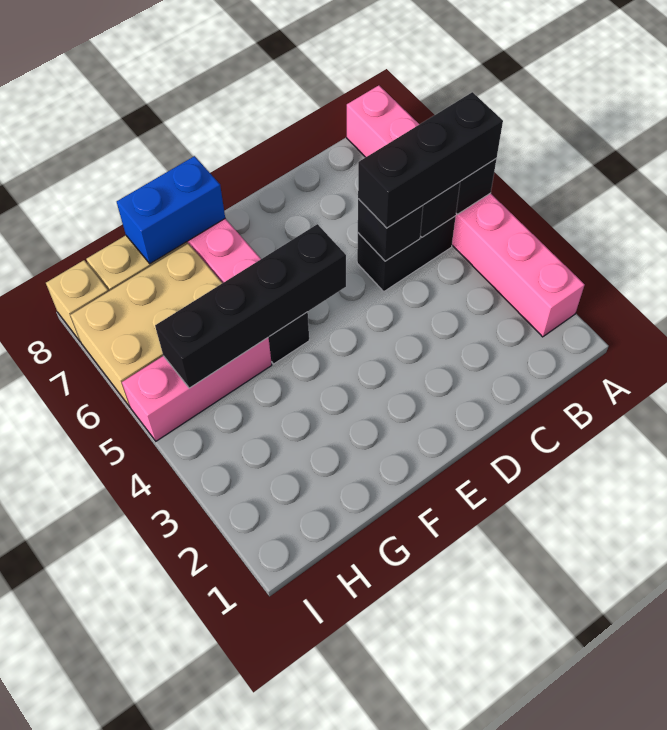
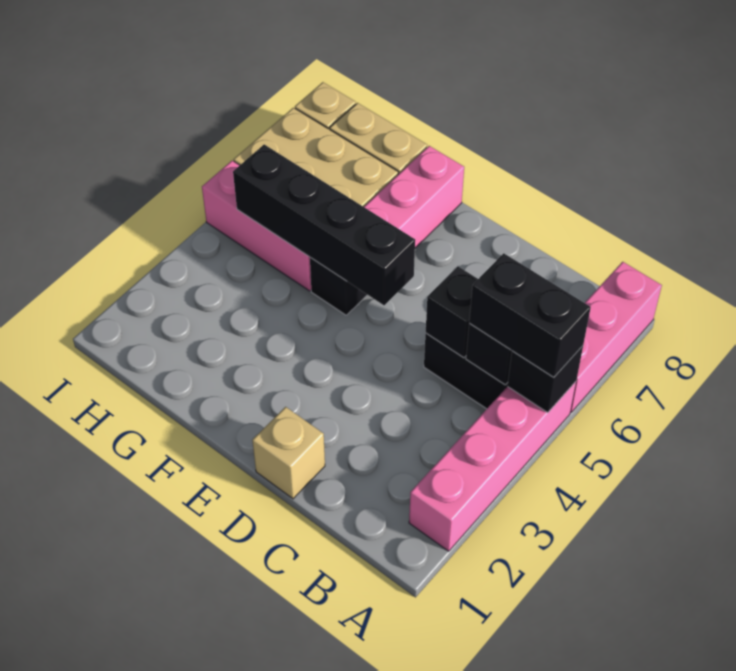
black 1x3 brick [358,92,503,228] -> black 1x2 brick [469,253,591,377]
none -> tan 1x1 brick [252,407,325,499]
blue 1x2 brick [117,156,225,264] -> none

